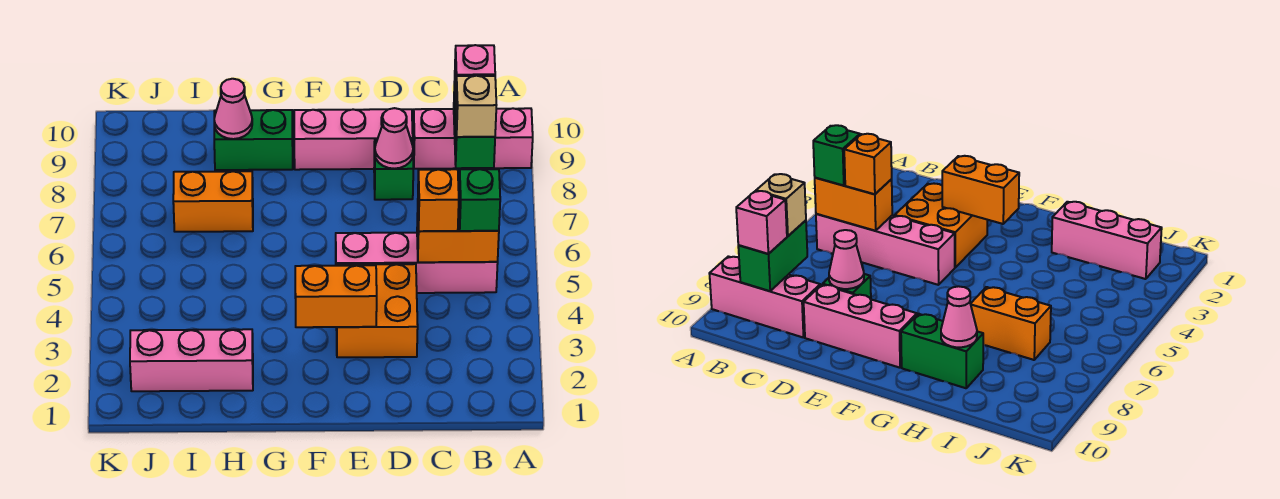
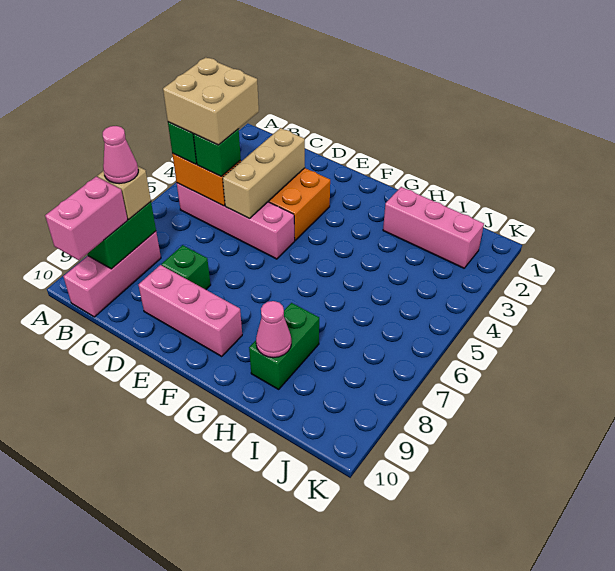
pink 1x3 brick [413,108,533,169] -> pink 1x3 brick turned to [63,231,161,317]
none -> tan 2x2 brick [163,57,259,145]
pink 1x1 brick [455,45,495,103] -> pink 1x2 brick [45,177,128,260]
orange 1x1 brick [418,169,459,231] -> green 1x1 brick [193,129,241,176]
none -> tan 1x3 brick [223,128,305,219]
pink 1x1 cone [375,108,413,169] -> pink 1x1 cone moved to [103,126,138,184]
orange 1x2 brick [295,265,377,327] -> none
green 1x2 brick [214,110,293,170] -> green 1x2 brick turned to [249,303,319,389]
orange 1x2 brick [173,171,253,232] -> none

